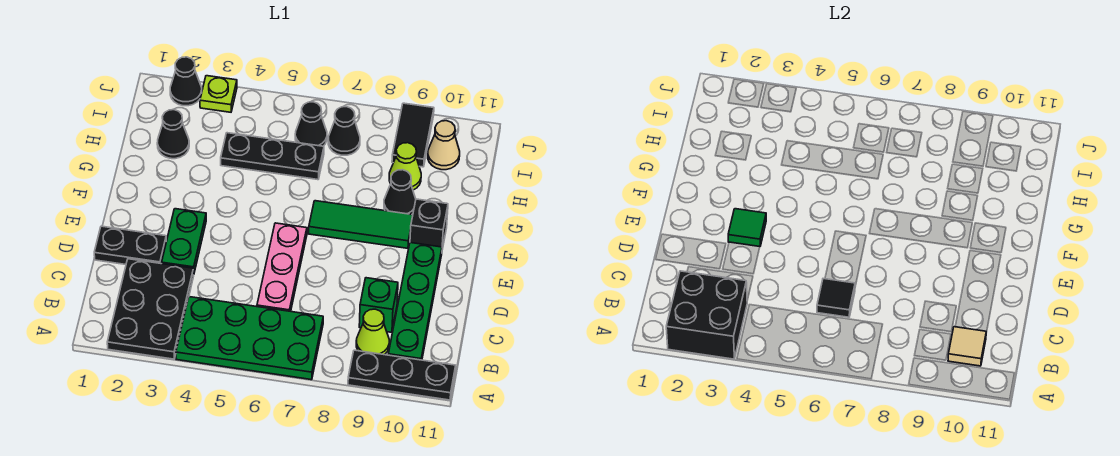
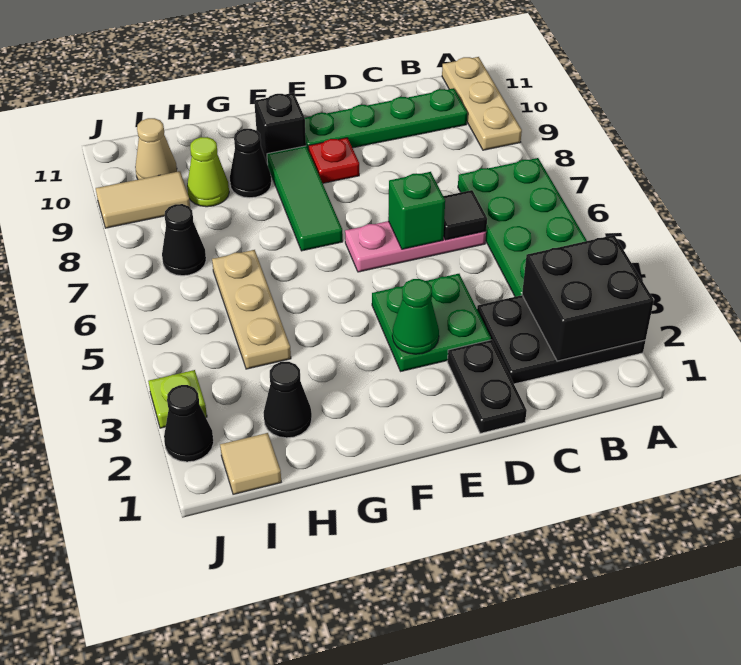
black 1x3 plate [348,350,456,400] -> tan 1x3 plate [442,57,522,150]
lime 1x1 cone [356,309,389,355] -> none
tan 1x1 tile [948,327,986,366] -> tan 1x1 tile moved to [220,433,281,494]
green 1x1 brick [359,278,398,332] -> green 1x1 brick moved to [388,172,445,249]
green 1x2 plate [162,209,206,272] -> green 2x2 plate [372,274,491,371]
green 1x1 tile [728,209,766,247] -> green 1x1 cone [392,279,439,354]
none -> red 1x1 plate [308,138,359,183]
black 1x3 plate [221,133,324,180] -> tan 1x3 plate [212,250,291,369]
black 1x1 cone [295,102,327,146] -> none
black 1x2 tile [392,103,434,167] -> tan 1x2 tile [96,171,190,228]

